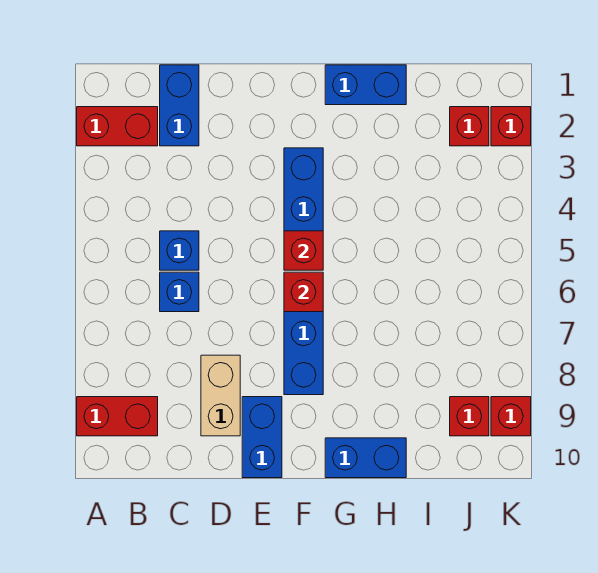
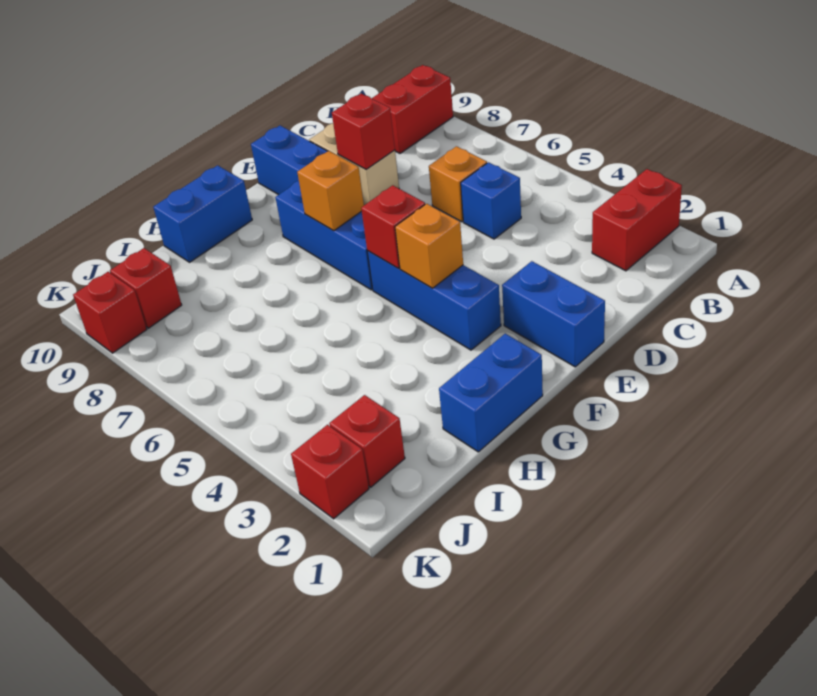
blue 1x2 brick [160,65,199,146] -> blue 1x2 brick moved to [502,261,605,367]
blue 1x1 brick [160,272,199,312] -> orange 1x1 brick [429,146,487,222]
none -> orange 1x1 brick [395,204,463,288]
red 1x1 brick [284,272,323,312] -> red 1x1 brick moved to [332,94,395,169]
none -> orange 1x1 brick [297,151,364,231]

